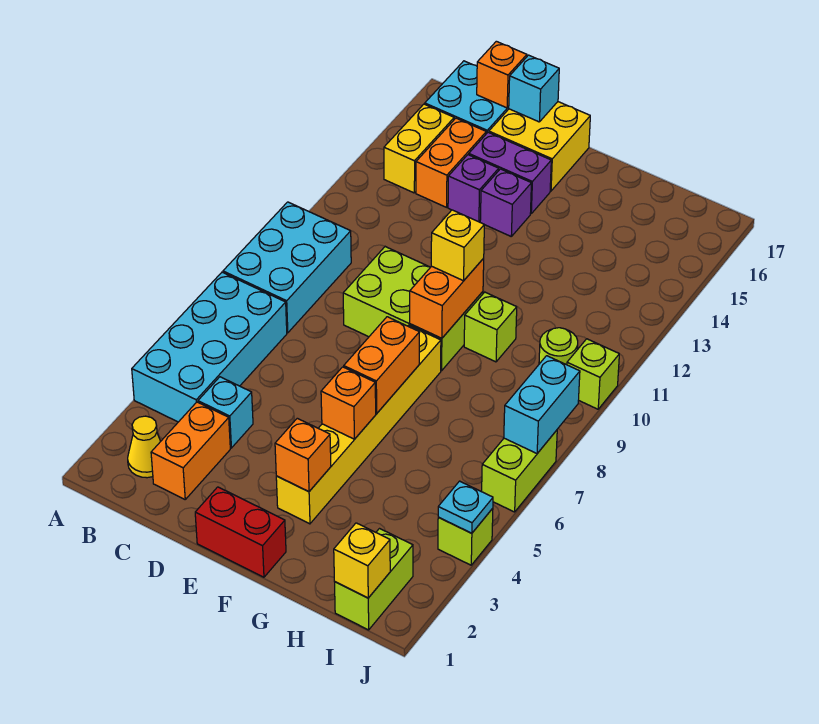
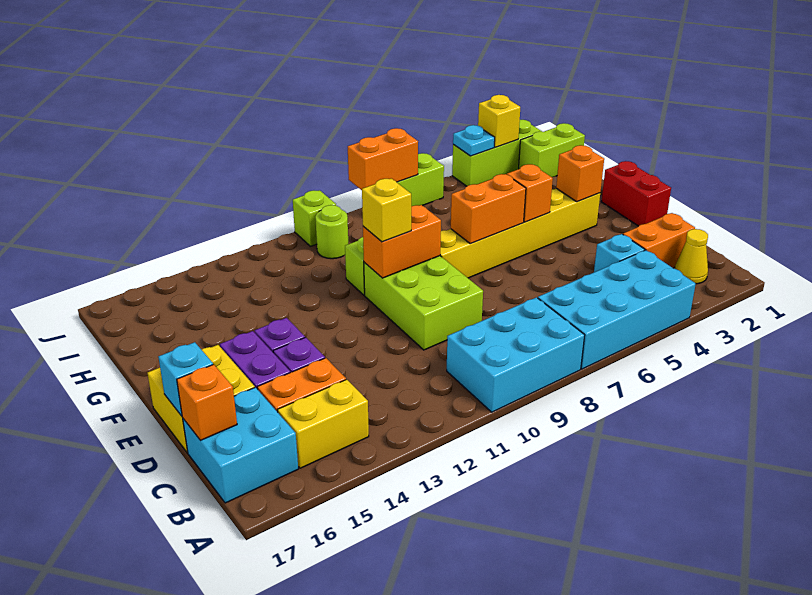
yellow 1x1 brick [334,523,390,598] -> yellow 1x1 brick moved to [478,95,520,147]
lime 1x1 brick [438,508,493,565] -> lime 1x3 brick [452,120,542,186]
cyan 1x2 brick [504,356,580,453] -> orange 1x2 brick [348,128,418,190]

